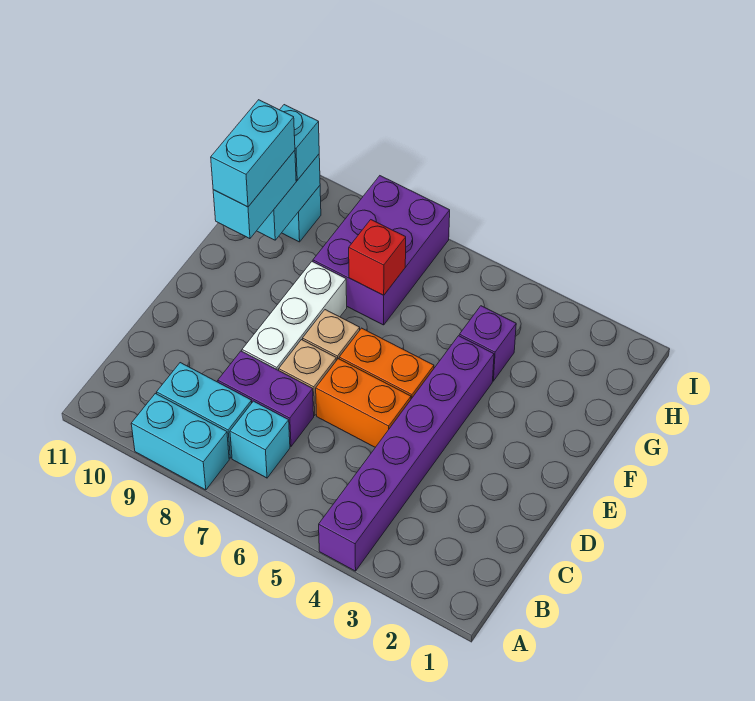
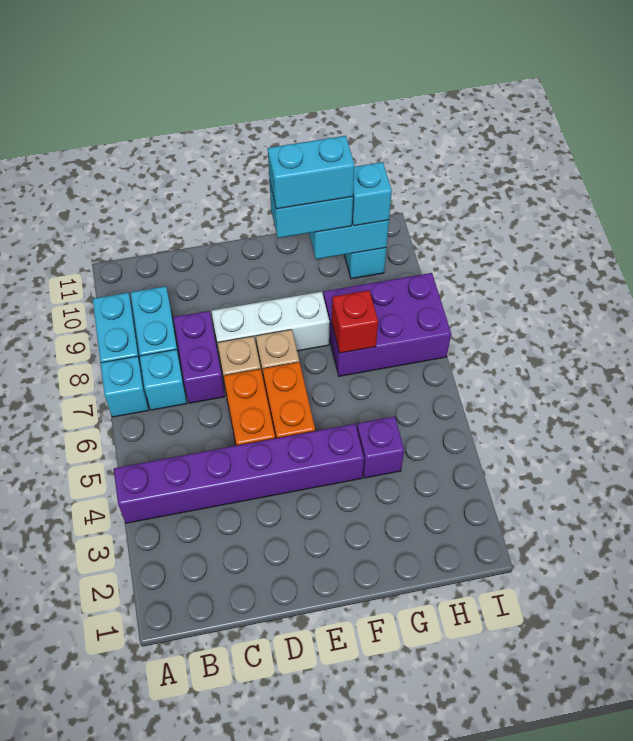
none -> cyan 1x1 brick [101,356,149,417]

